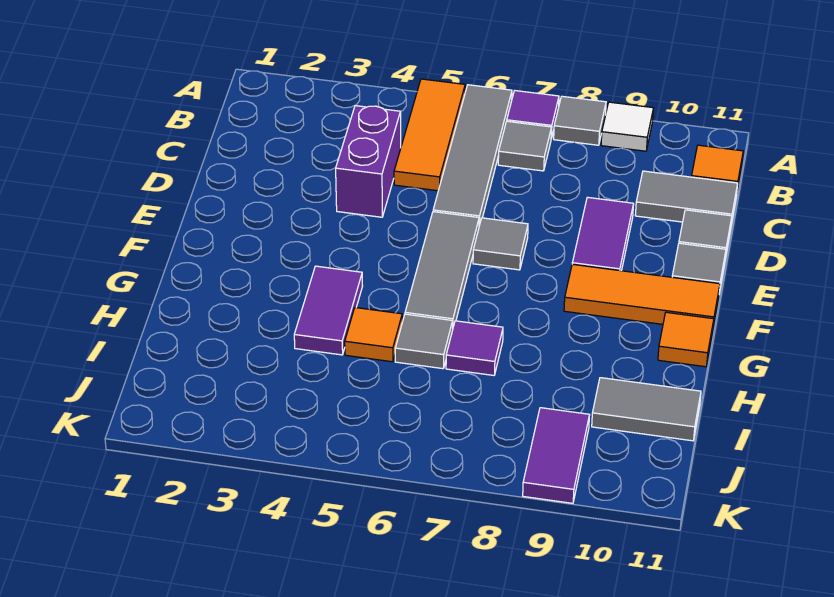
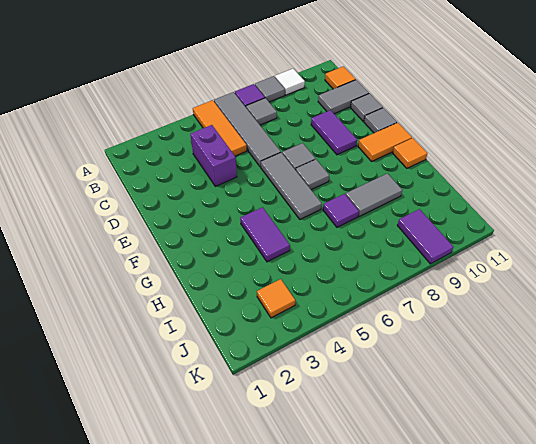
orange 1x3 tile [564,264,720,327] -> orange 1x2 tile [358,123,412,161]
orange 1x1 tile [345,308,402,362] -> orange 1x1 tile moved to [257,279,295,318]
grey 1x1 tile [395,314,453,369] -> grey 1x1 tile moved to [296,159,329,190]
grey 1x2 tile [592,378,701,441] -> grey 1x2 tile moved to [346,173,402,217]

